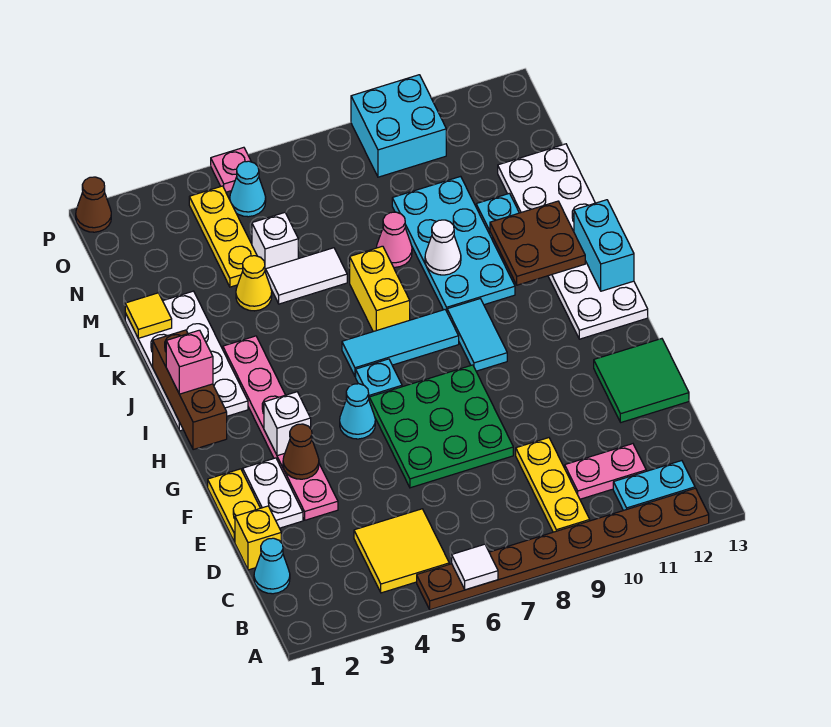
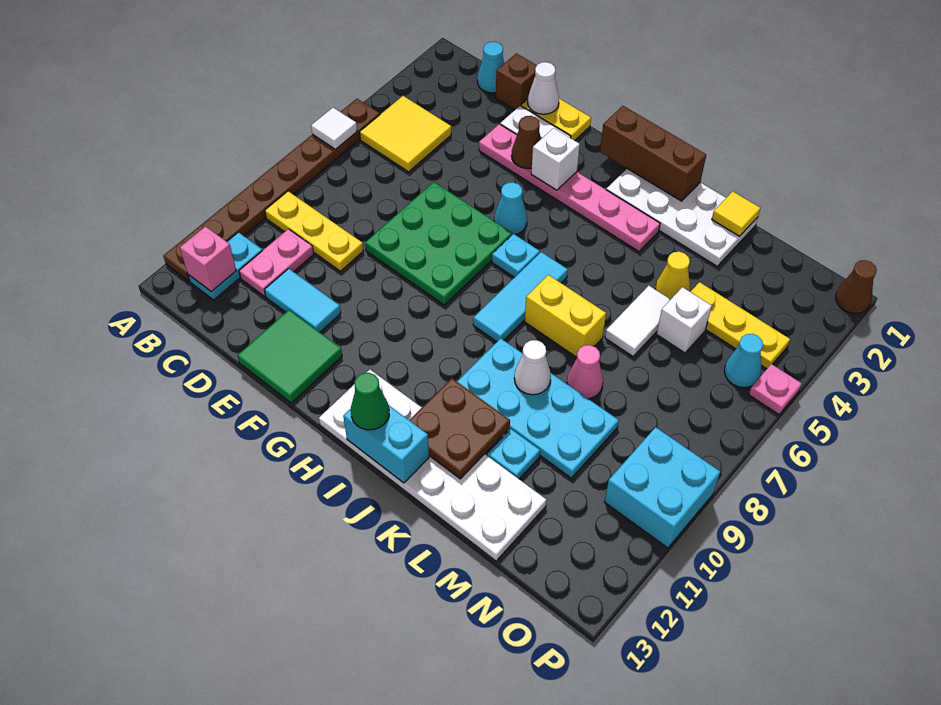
yellow 1x1 brick [235,506,281,570] -> brown 1x1 brick [496,53,537,110]
none -> white 1x1 cone [528,62,559,114]
cyan 1x2 tile [447,299,507,371] -> cyan 1x2 tile moved to [264,269,341,332]
pink 1x1 brick [166,330,213,394] -> pink 1x1 brick moved to [180,227,236,292]
none -> green 1x1 cone [351,373,389,430]

